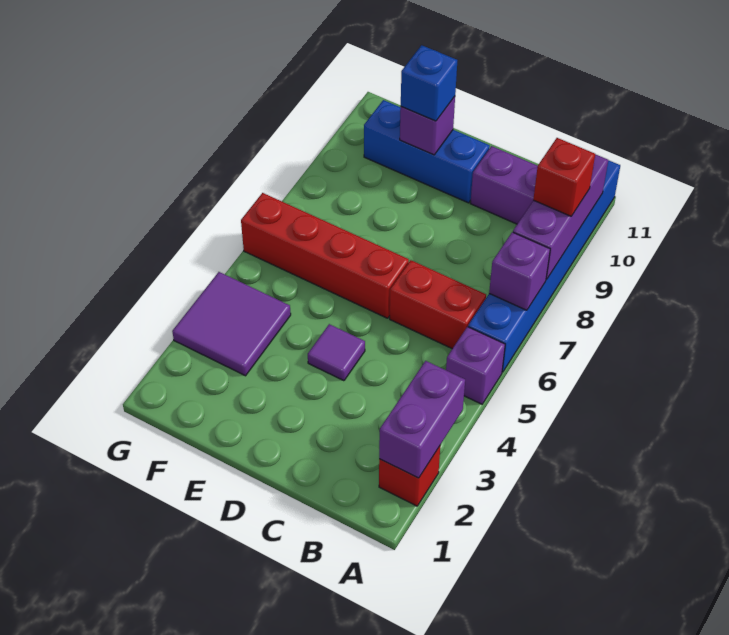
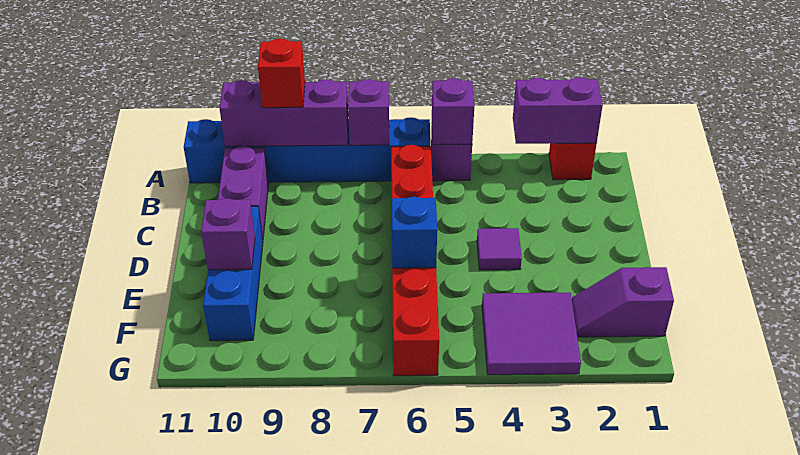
none -> purple 1x1 brick [432,78,474,145]
blue 1x1 brick [401,45,457,121] -> blue 1x1 brick moved to [392,197,437,268]
none -> purple 1x2 slope [572,267,674,337]

